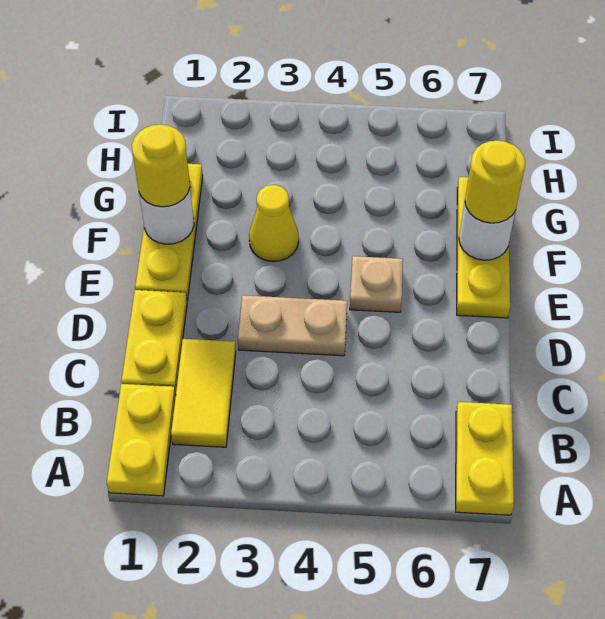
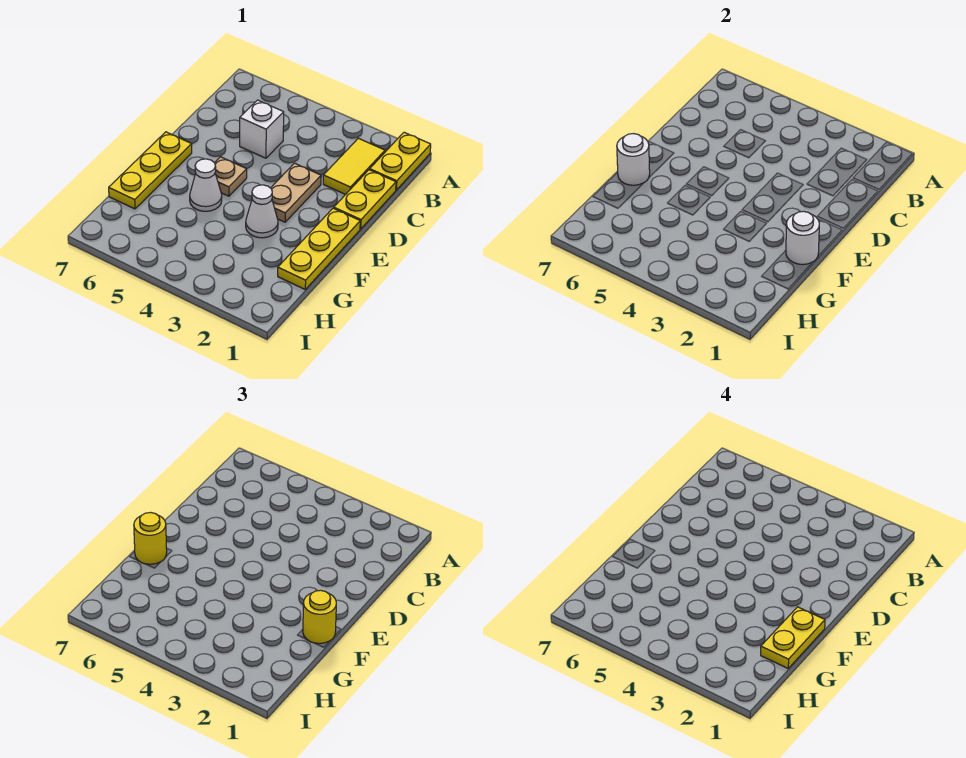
yellow 1x2 plate [456,402,514,515] -> yellow 1x2 plate moved to [761,607,825,668]
none -> white 1x1 brick [240,100,284,158]
tan 1x2 plate [238,295,347,356] -> tan 1x2 plate turned to [271,163,321,222]
yellow 1x1 cone [249,185,299,262] -> white 1x1 cone [246,185,278,238]
none -> white 1x1 cone [190,159,222,211]

